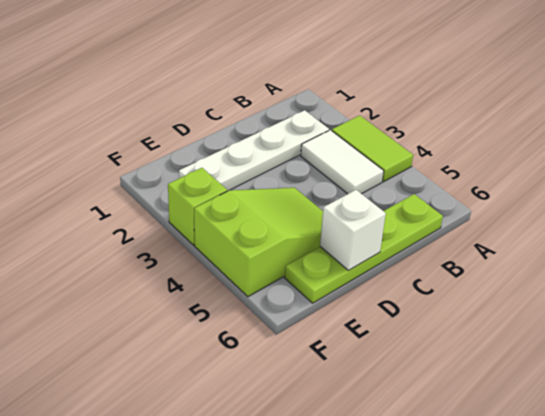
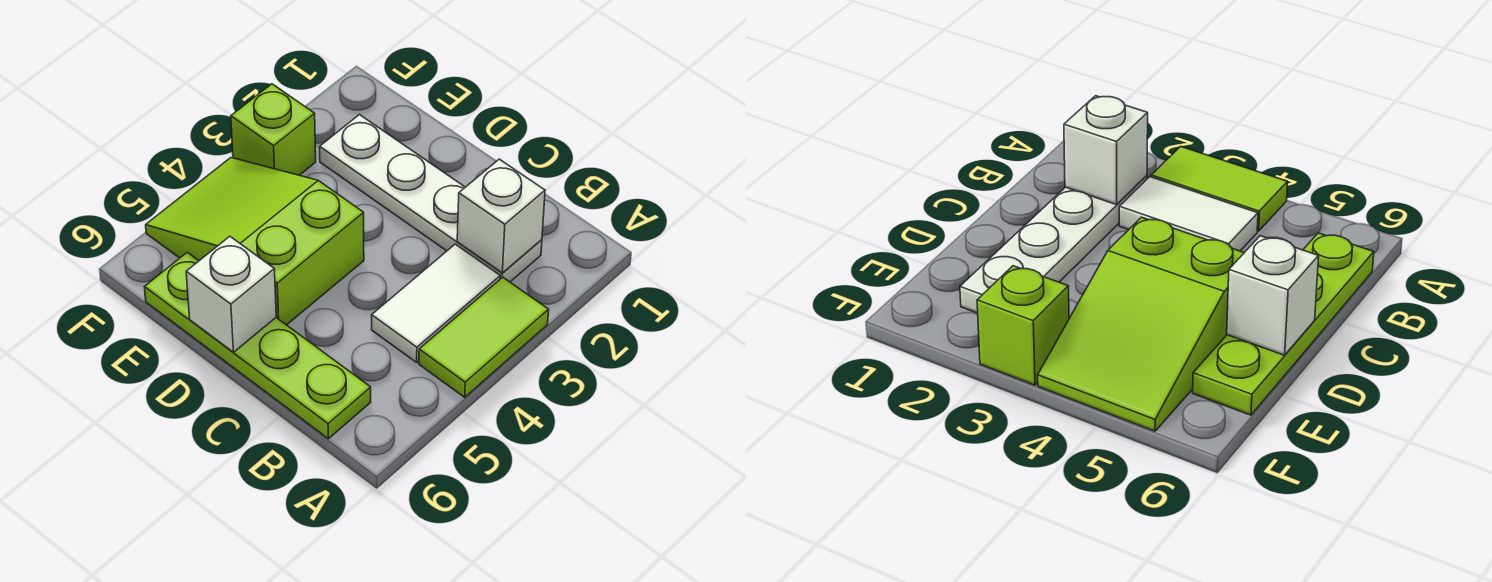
none -> white 1x1 brick [457,159,545,273]
lime 2x3 slope [194,188,323,297] -> lime 2x3 slope turned to [146,158,364,325]

